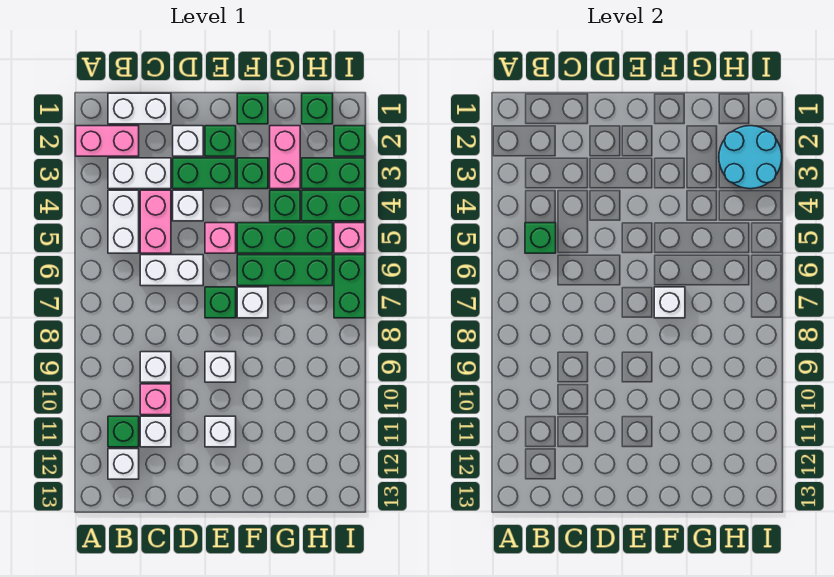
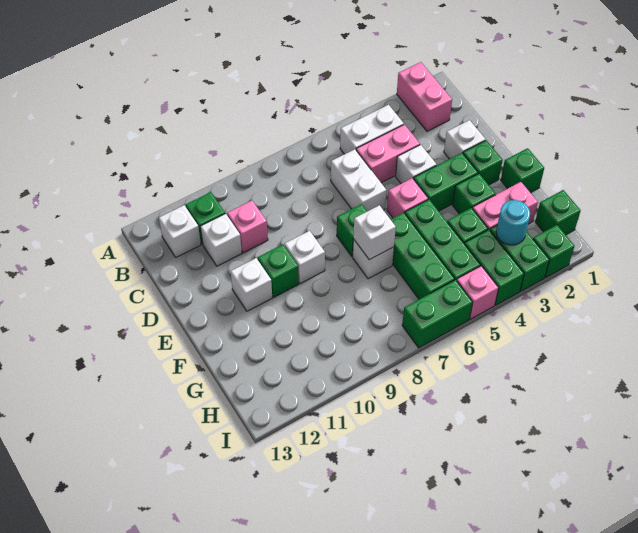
white 1x2 brick [108,93,171,124] -> none
white 1x2 brick [108,158,171,189] -> none
green 1x1 brick [525,223,556,253] -> green 1x1 brick moved to [258,244,299,297]
white 1x1 brick [140,352,171,382] -> none
green 1x2 brick [173,158,236,189] -> green 1x2 brick turned to [414,153,478,211]
cyan 2x2 round brick [719,126,782,189] -> cyan 1x1 round brick [496,200,530,245]

